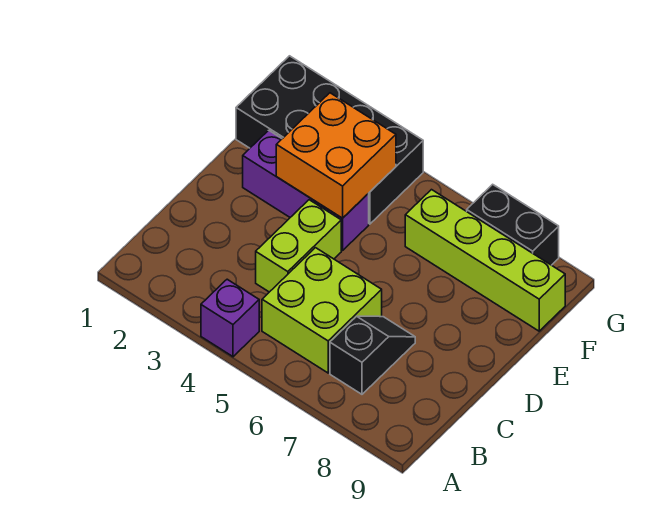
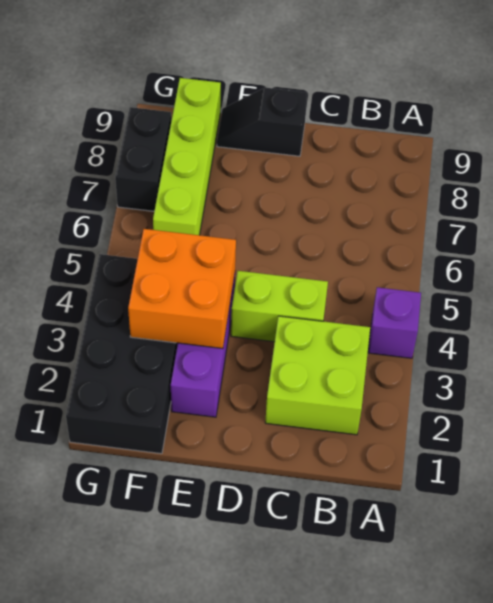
lime 2x2 brick [262,248,382,373] -> lime 2x2 brick moved to [265,316,370,435]
black 1x2 slope [330,316,415,394] -> black 1x2 slope moved to [217,88,307,156]

